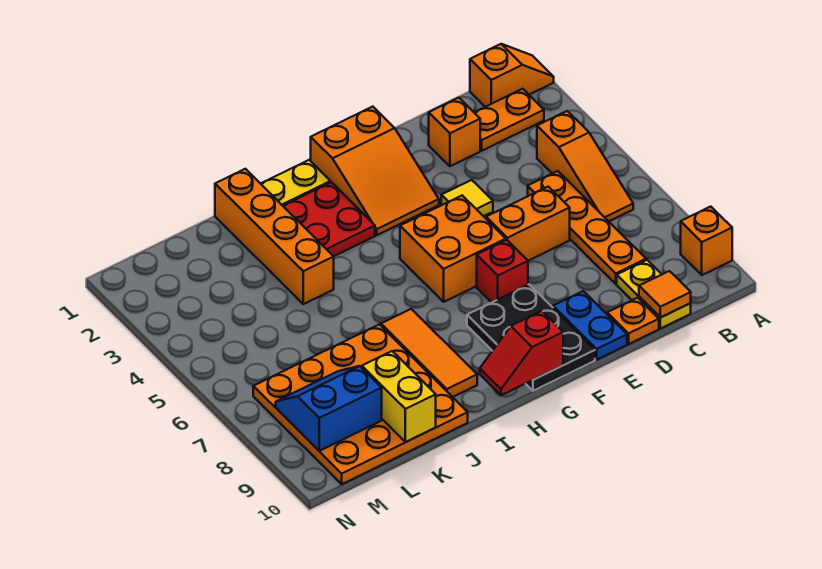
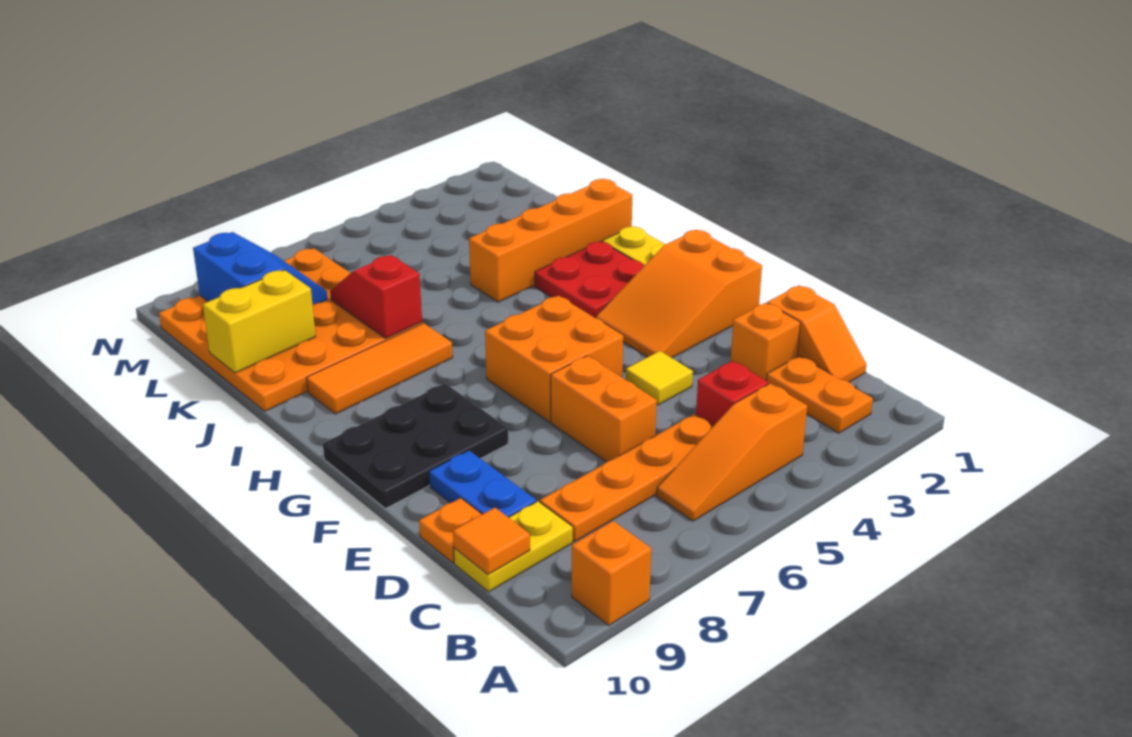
orange 1x2 slope [470,44,554,107] -> orange 1x2 slope moved to [767,285,866,382]
blue 1x2 plate [553,291,627,360] -> blue 1x2 plate turned to [429,451,536,517]
red 1x1 brick [477,240,528,303] -> red 1x1 brick moved to [696,361,768,426]
red 1x2 slope [480,311,563,395] -> red 1x2 slope moved to [330,255,422,338]

